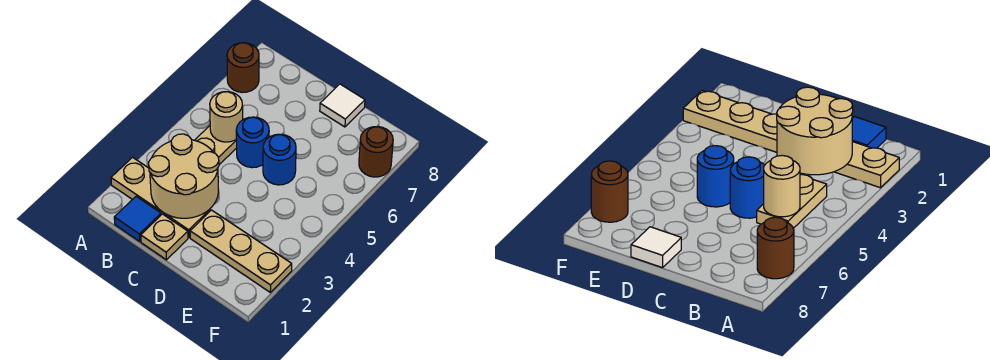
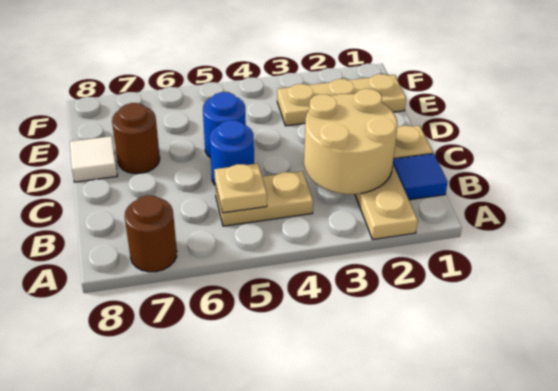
tan 1x1 round brick [210,92,243,142] -> tan 1x1 plate [214,163,267,213]
tan 1x3 plate [190,210,292,292] -> tan 1x3 plate turned to [277,74,406,126]
brown 1x1 round brick [359,126,393,177] -> brown 1x1 round brick moved to [112,103,160,174]

